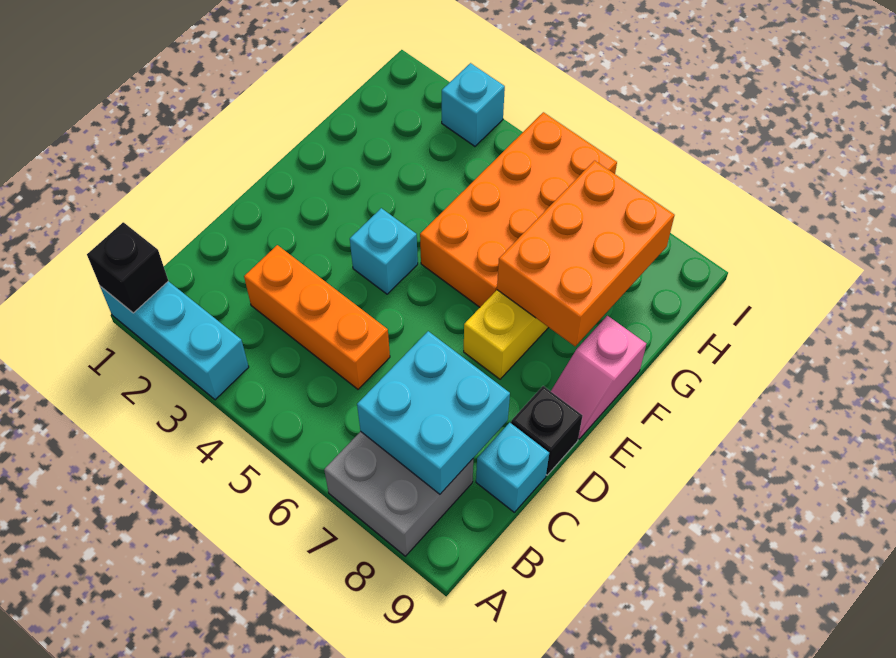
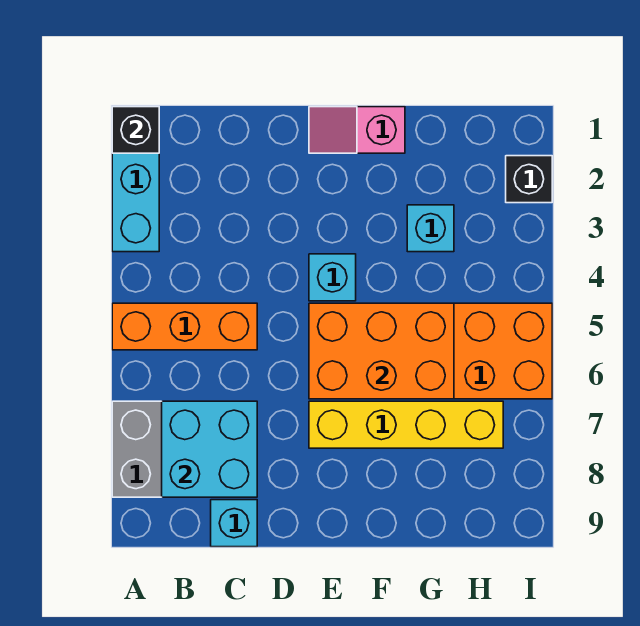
orange 1x3 brick [244,245,390,389] -> orange 1x3 brick turned to [112,303,257,350]
black 1x1 brick [511,386,583,475] -> black 1x1 brick moved to [506,156,552,203]
pink 1x2 slope [551,316,646,439] -> pink 1x2 slope moved to [309,107,405,153]
orange 2x3 brick [497,161,675,346] -> orange 2x3 brick moved to [309,303,454,399]
cyan 1x1 brick [442,63,505,146] -> cyan 1x1 brick moved to [407,205,454,252]

